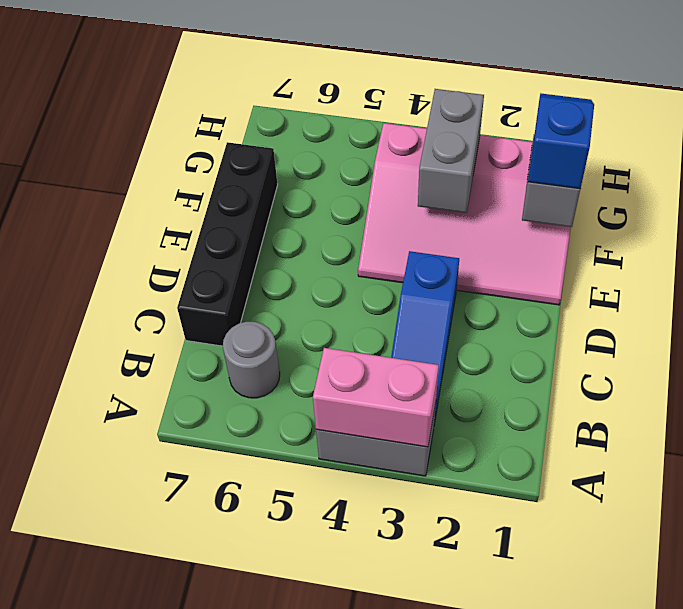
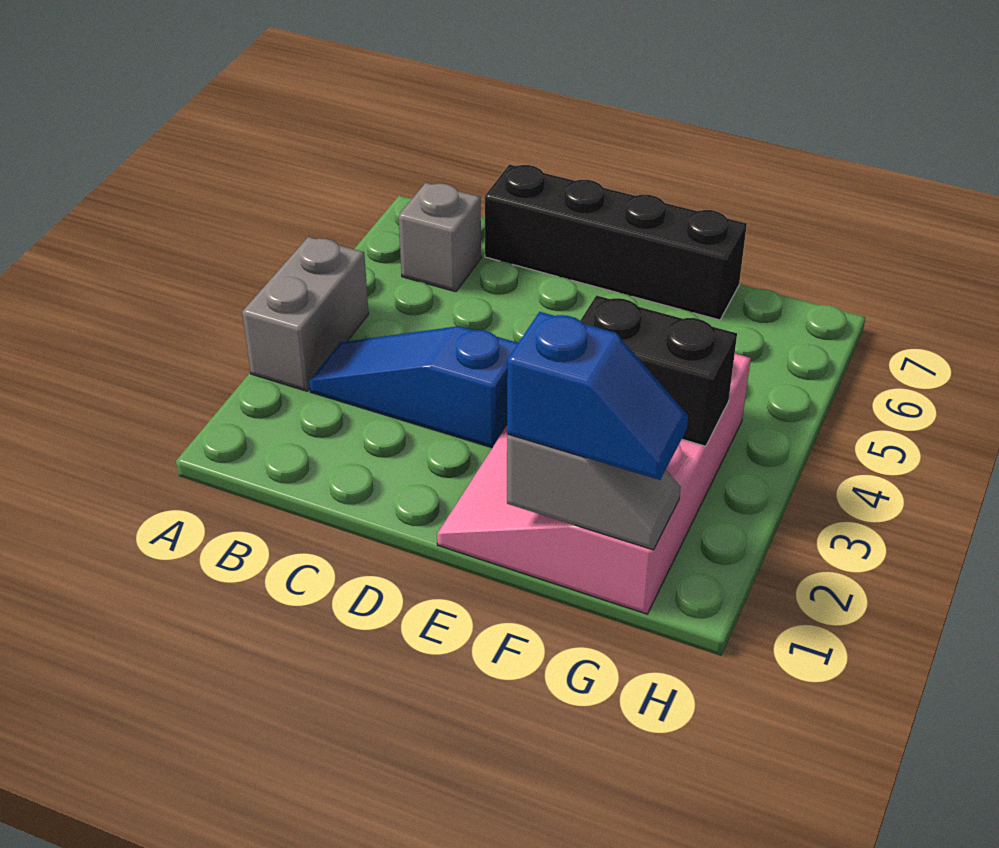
pink 1x2 brick [313,348,439,447] -> none
grey 1x1 round brick [223,322,280,398] -> grey 1x1 brick [398,183,481,292]
grey 1x2 brick [418,89,484,213] -> black 1x2 brick [580,295,737,446]

